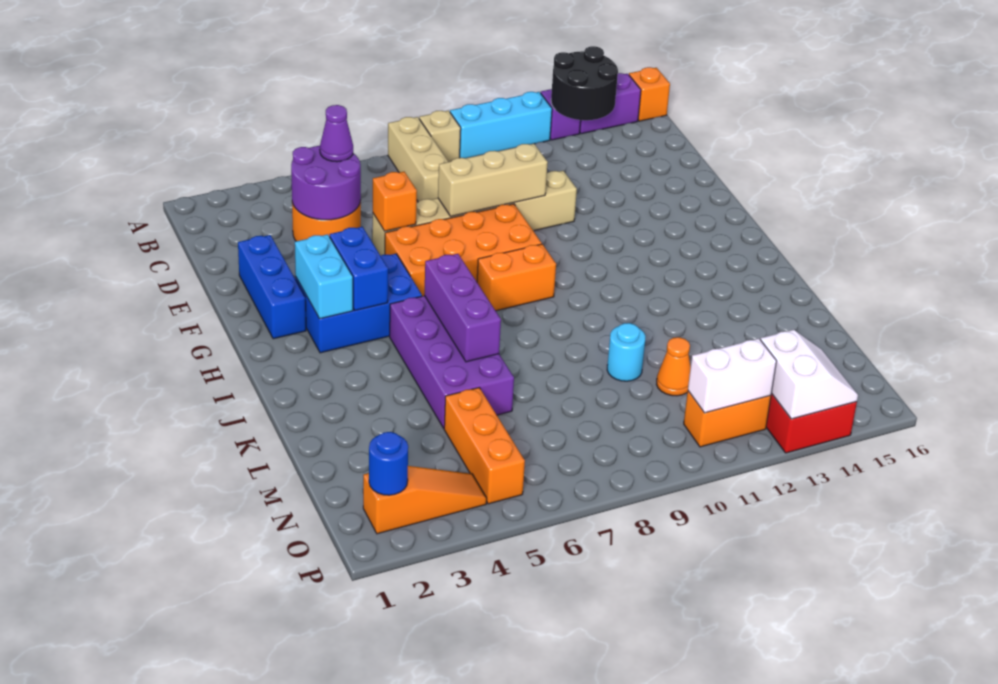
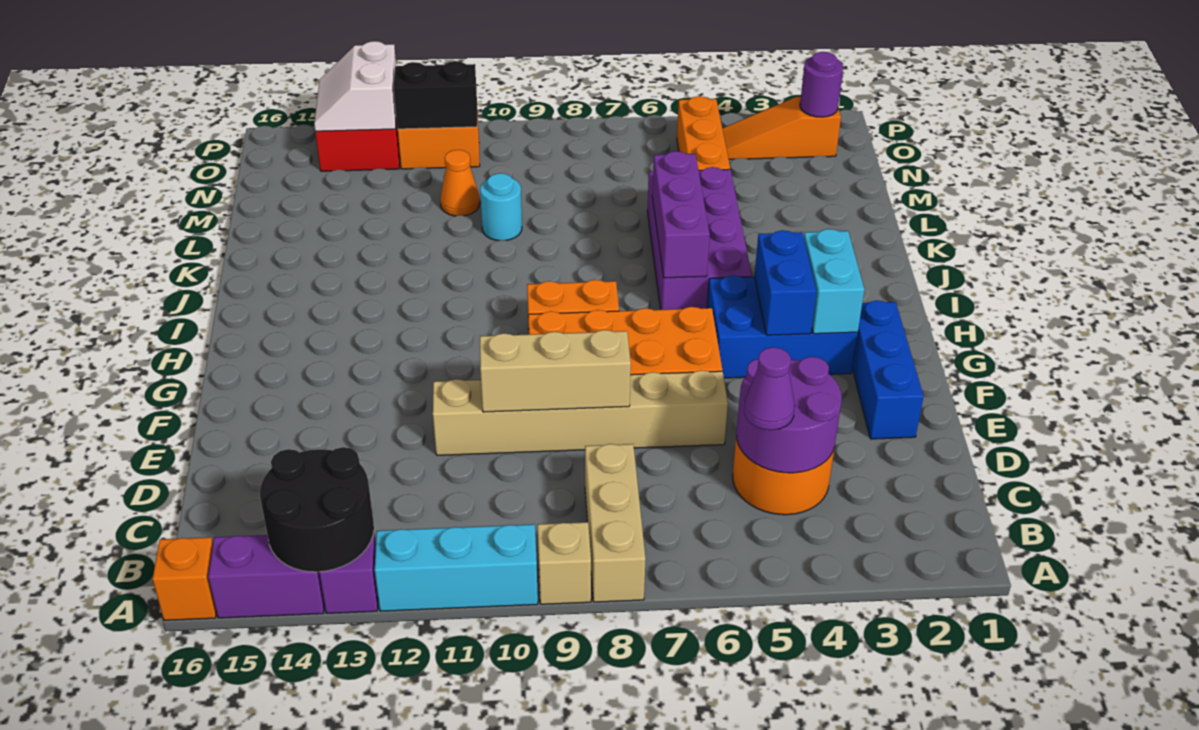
orange 1x1 brick [373,172,417,231] -> none
blue 1x1 round brick [369,432,408,495] -> purple 1x1 round brick [800,52,843,117]
white 1x2 brick [688,338,776,413] -> black 1x2 brick [394,61,477,129]

